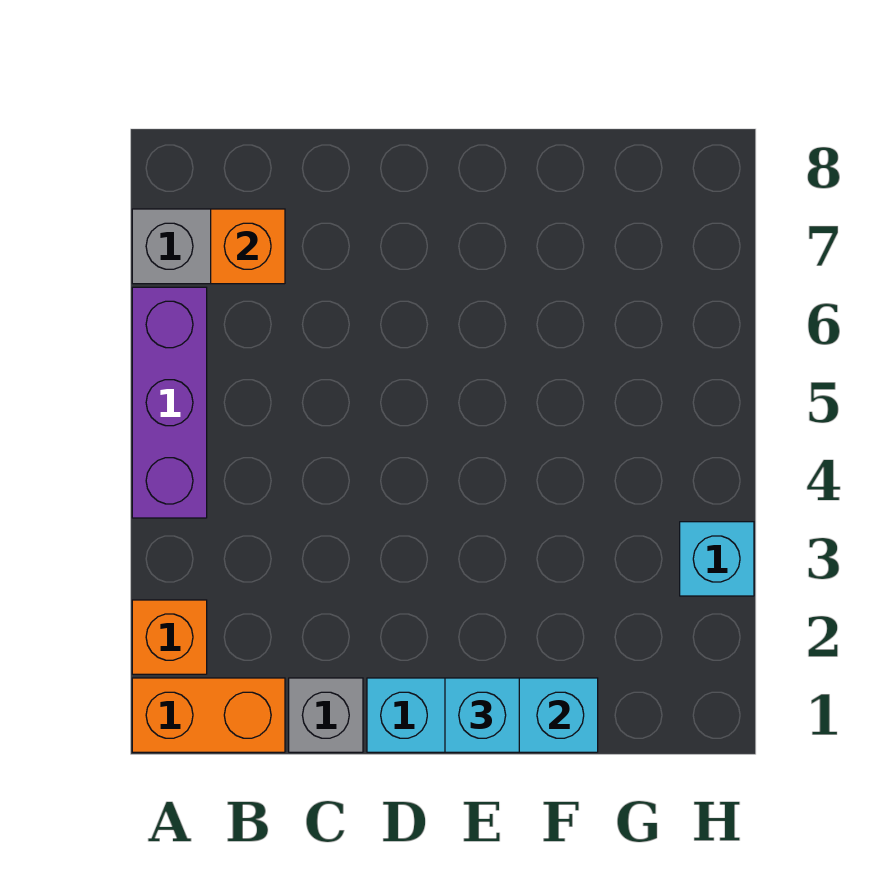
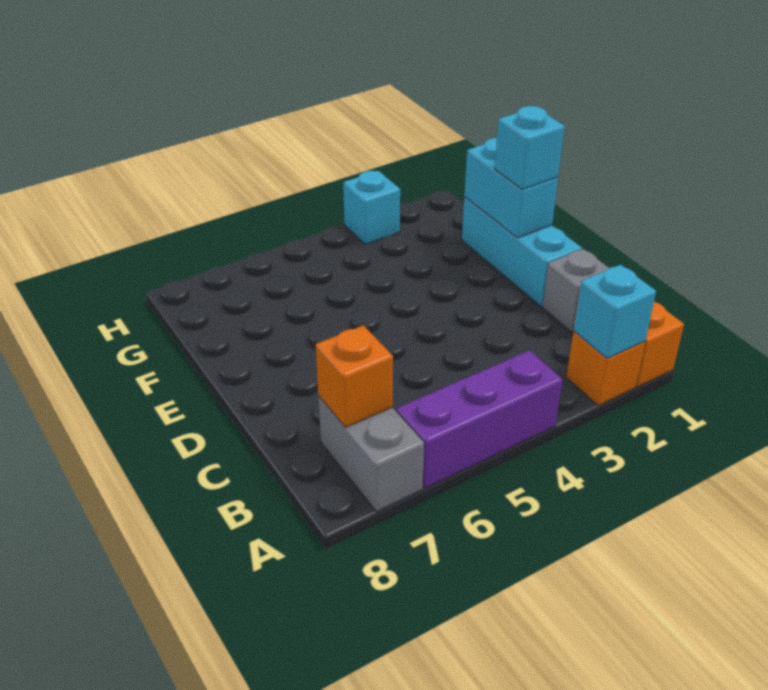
none -> cyan 1x1 brick [574,265,656,358]

